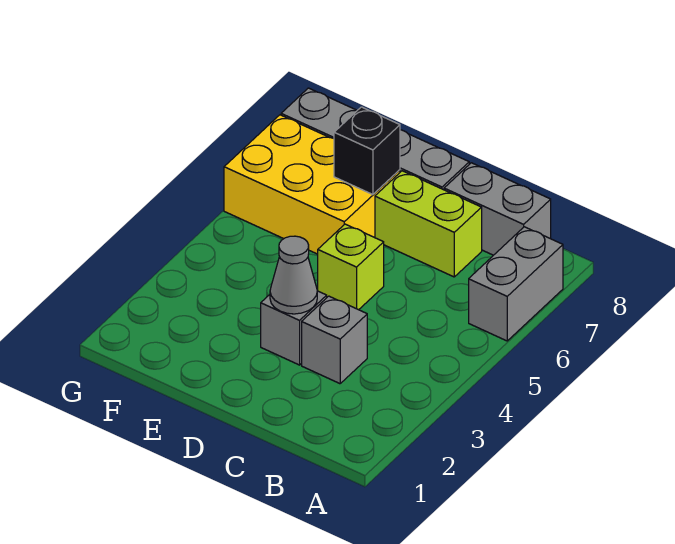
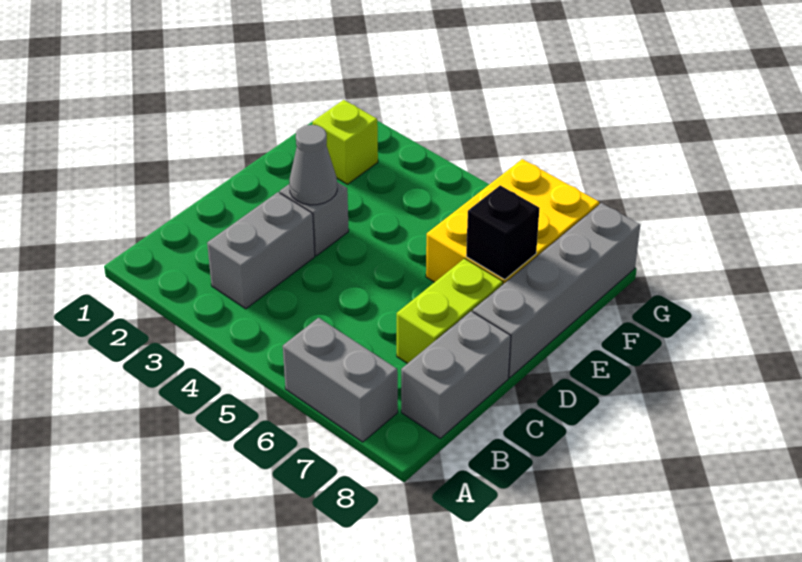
grey 1x1 brick [302,296,367,384] -> grey 1x2 brick [207,192,315,309]
lime 1x1 brick [318,224,384,310] -> lime 1x1 brick moved to [313,100,378,184]

